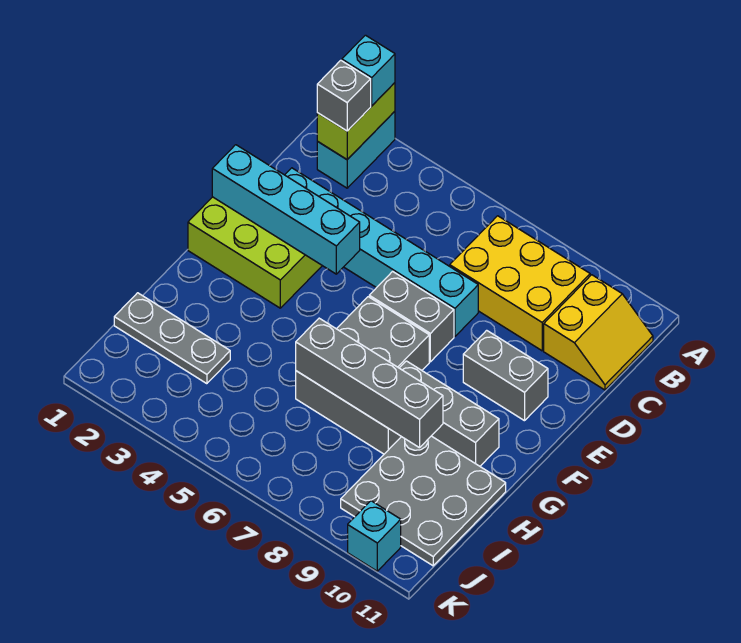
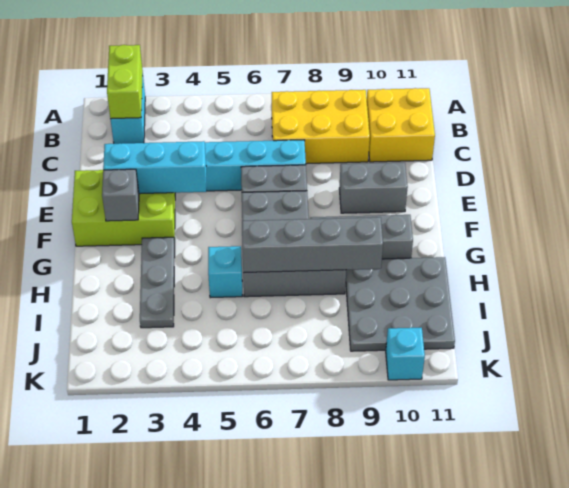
cyan 1x1 brick [342,35,395,106] -> cyan 1x1 brick moved to [208,246,242,298]
grey 1x1 brick [317,60,371,131] -> grey 1x1 brick moved to [102,169,139,221]
yellow 2x2 slope [544,275,653,390] -> yellow 2x2 brick [367,88,435,162]
cyan 1x4 brick [212,145,360,274] -> cyan 1x3 brick [103,141,206,194]
grey 1x3 plate [114,293,230,384] -> grey 1x3 plate turned to [140,237,175,328]

